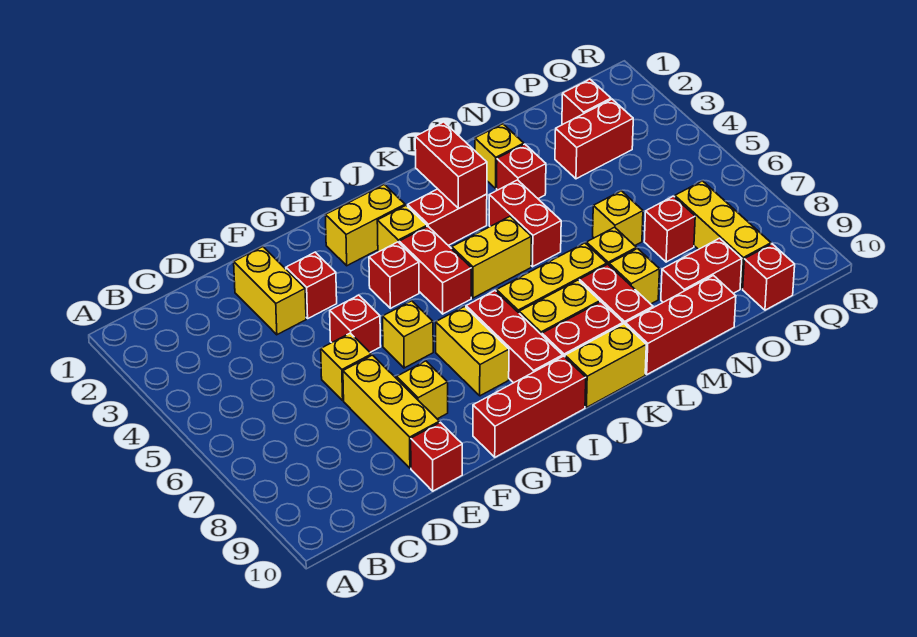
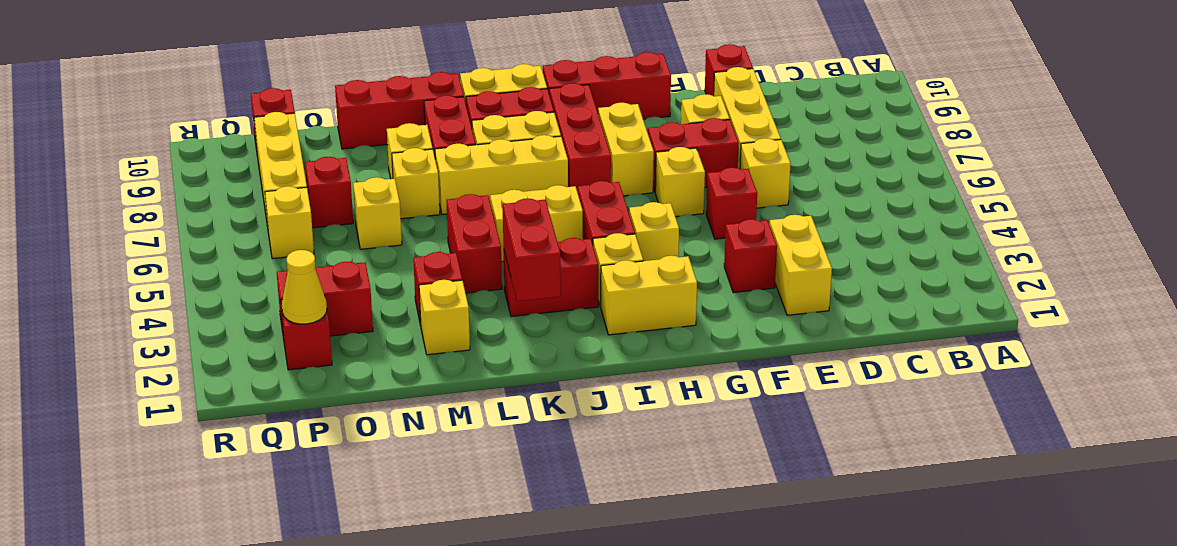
red 1x1 brick [369,242,419,308] -> yellow 1x1 brick [629,202,679,261]
red 1x2 brick [661,238,742,302] -> red 1x2 brick moved to [648,118,739,191]
none -> yellow 1x1 cone [282,250,327,324]
none -> yellow 1x1 brick [265,186,314,259]

